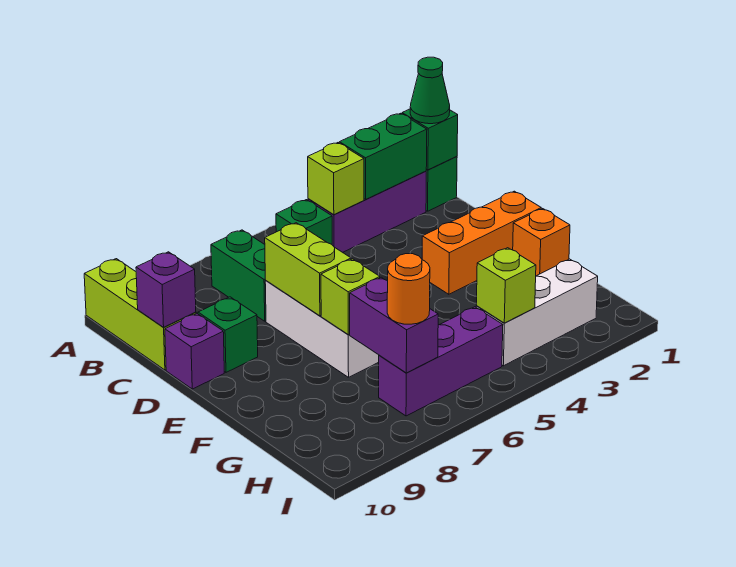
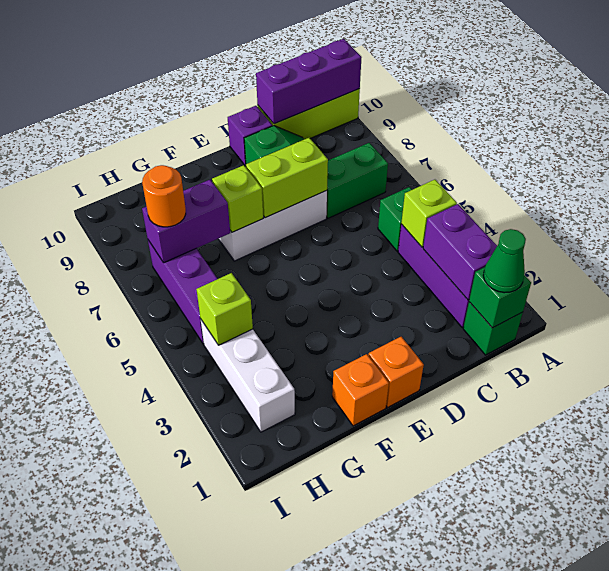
green 1x2 brick [339,113,427,199] -> purple 1x2 brick [423,204,497,300]
purple 1x1 brick [136,252,196,327] -> purple 1x3 brick [256,39,362,124]
orange 1x3 brick [422,191,541,294] -> orange 1x1 brick [368,337,424,407]

